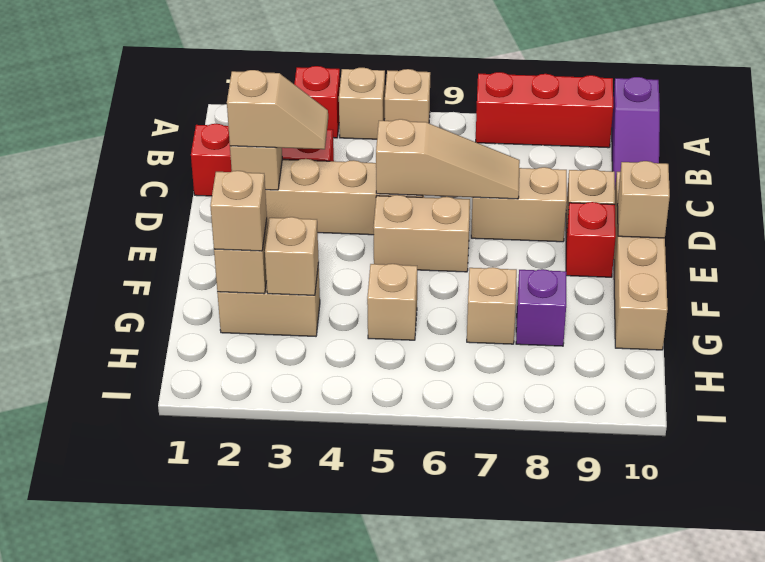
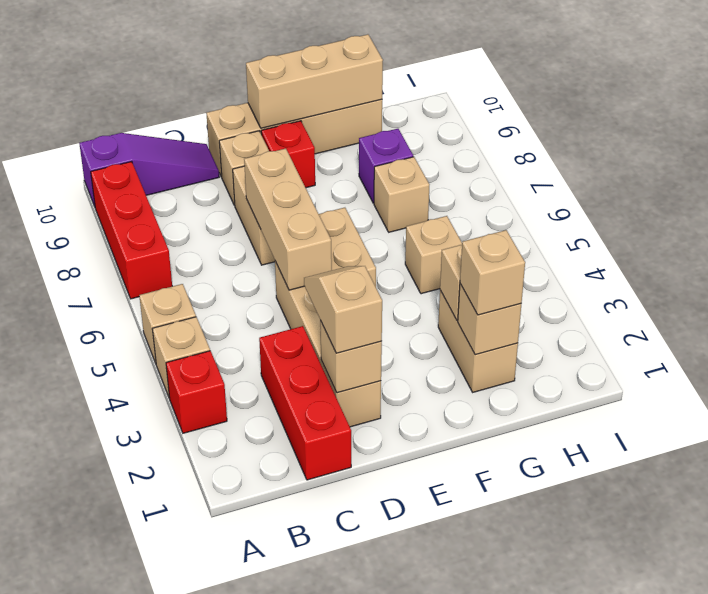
tan 1x3 slope [376,119,520,199] -> tan 1x3 brick [244,148,332,290]
tan 1x1 brick [617,161,670,238] -> tan 1x3 brick [246,34,383,128]

